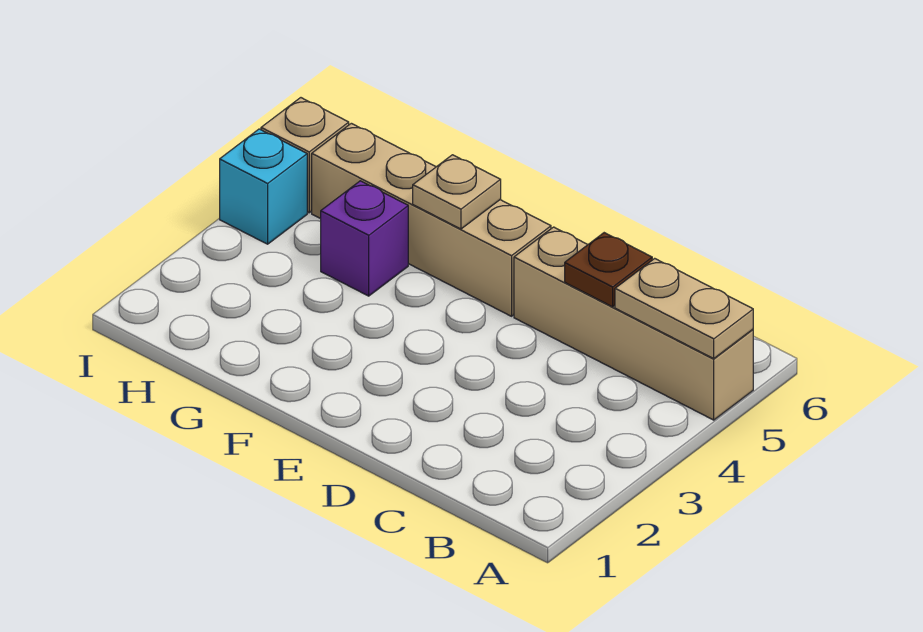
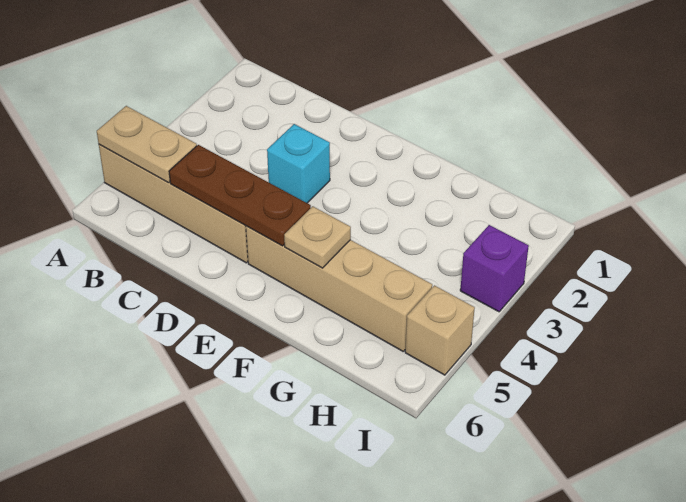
brown 1x1 plate [565,233,652,307] -> brown 1x3 plate [169,145,311,246]
purple 1x1 brick [321,181,408,296] -> purple 1x1 brick moved to [460,225,529,312]
cyan 1x1 brick [220,129,307,244] -> cyan 1x1 brick moved to [267,124,330,203]

